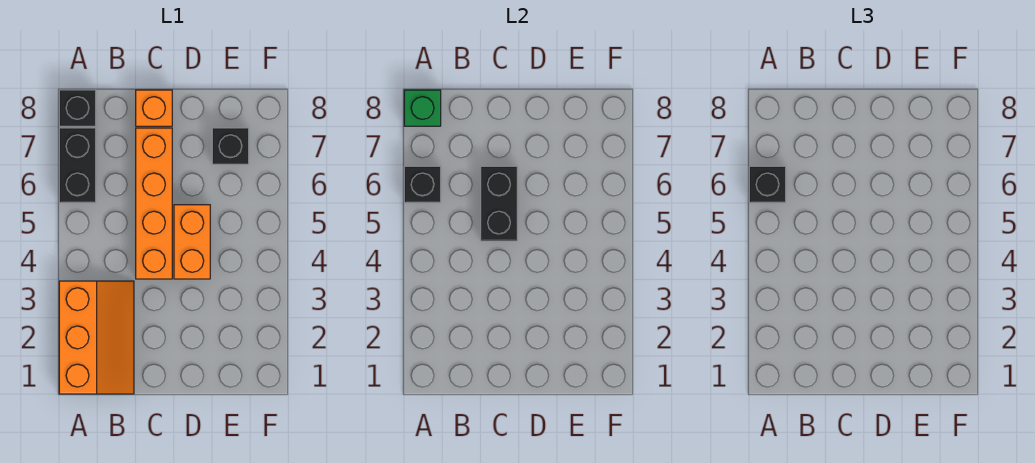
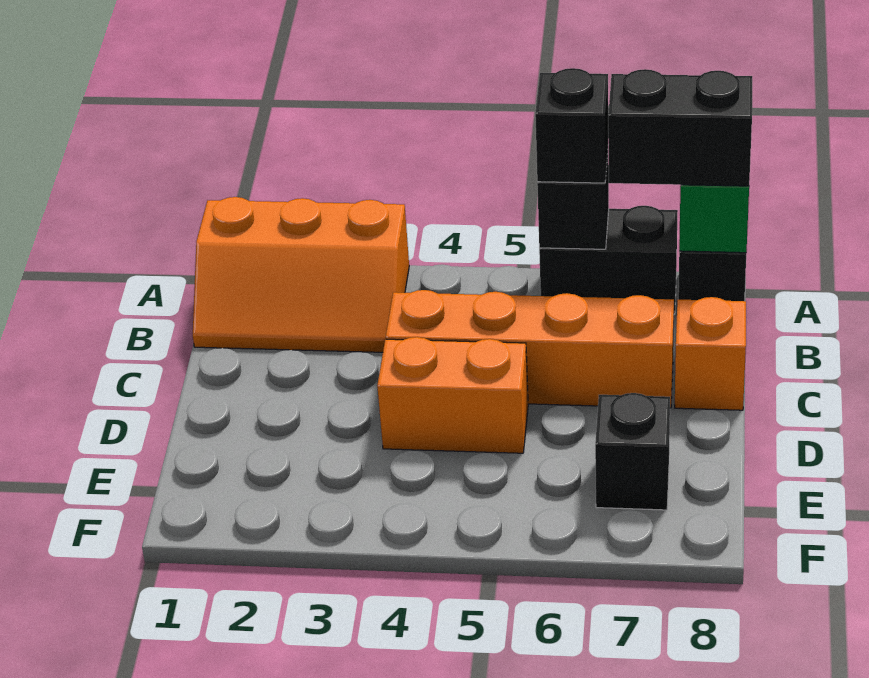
black 1x2 brick [481,166,517,241] -> black 1x2 brick moved to [608,69,752,186]

